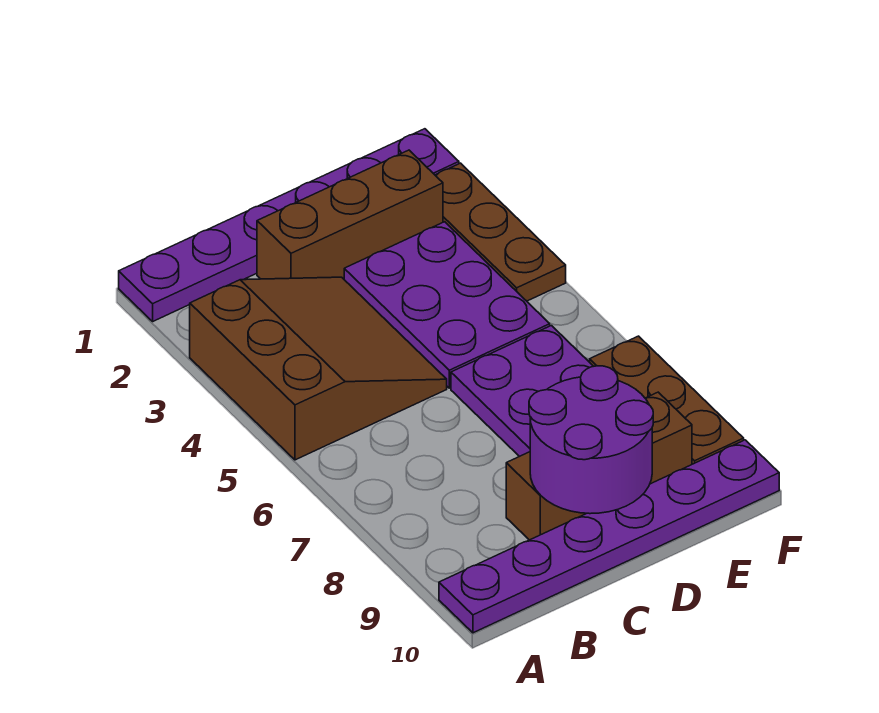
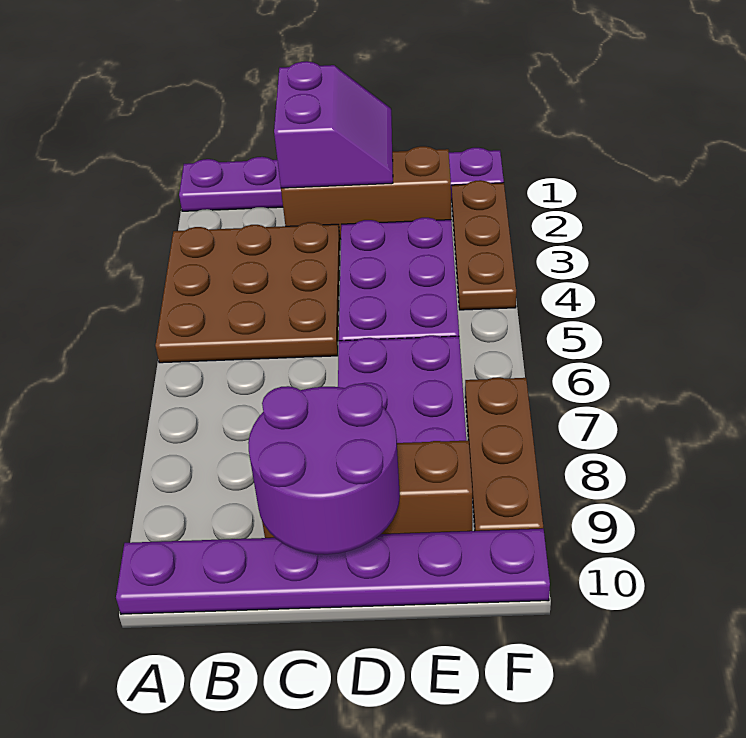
brown 3x3 slope [190,277,447,460] -> brown 3x3 plate [155,222,340,363]
none -> purple 2x2 slope [274,61,393,188]

